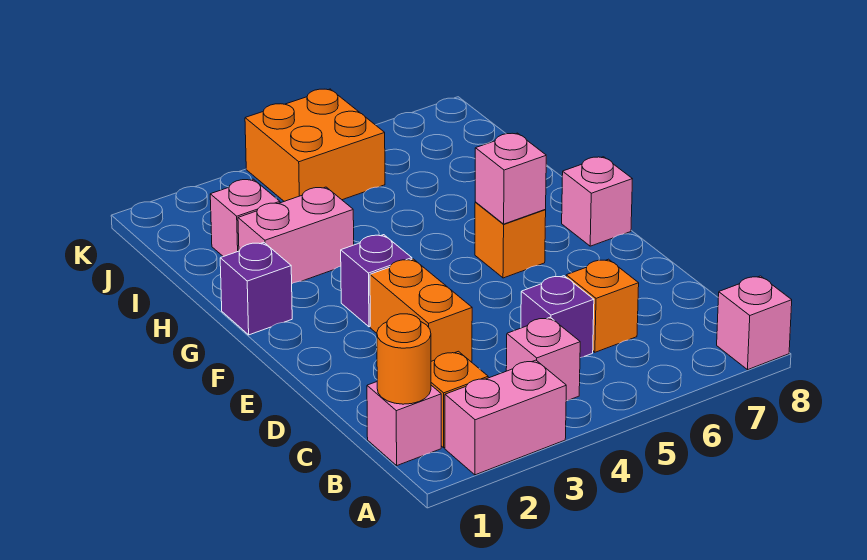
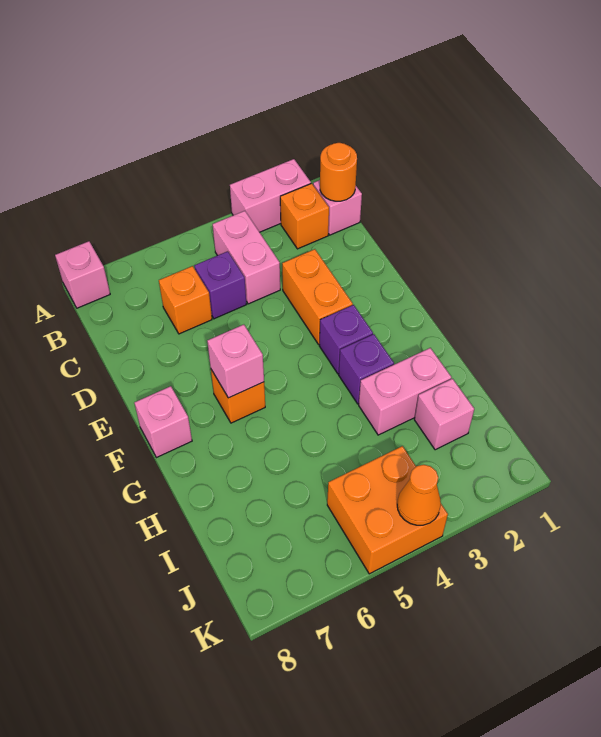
pink 1x1 brick [506,317,580,401] -> pink 1x2 brick [213,211,280,304]
purple 1x1 brick [220,243,292,335] -> purple 1x1 brick moved to [339,334,394,404]
none -> orange 1x1 cone [397,465,441,525]

